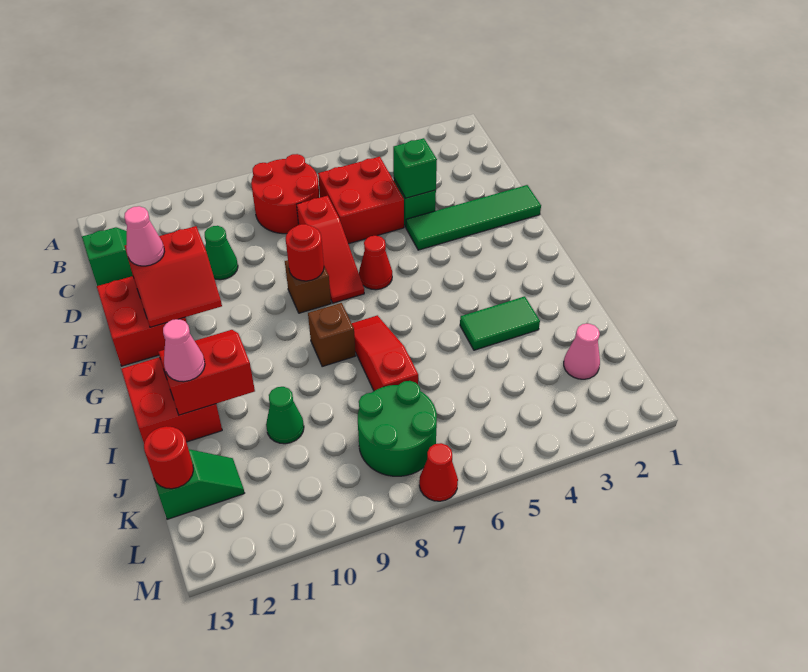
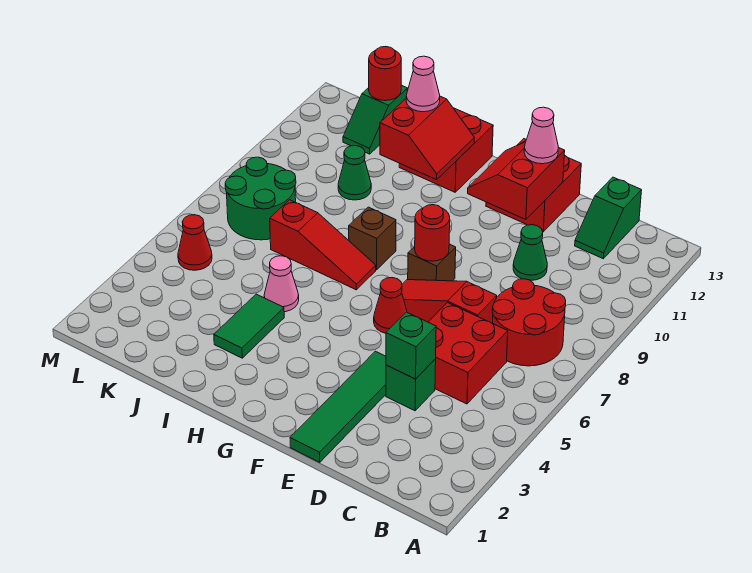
pink 1x1 cone [564,324,600,379] -> pink 1x1 cone moved to [264,256,299,312]
red 1x1 cone [419,443,458,501] -> red 1x1 cone moved to [178,215,212,270]

